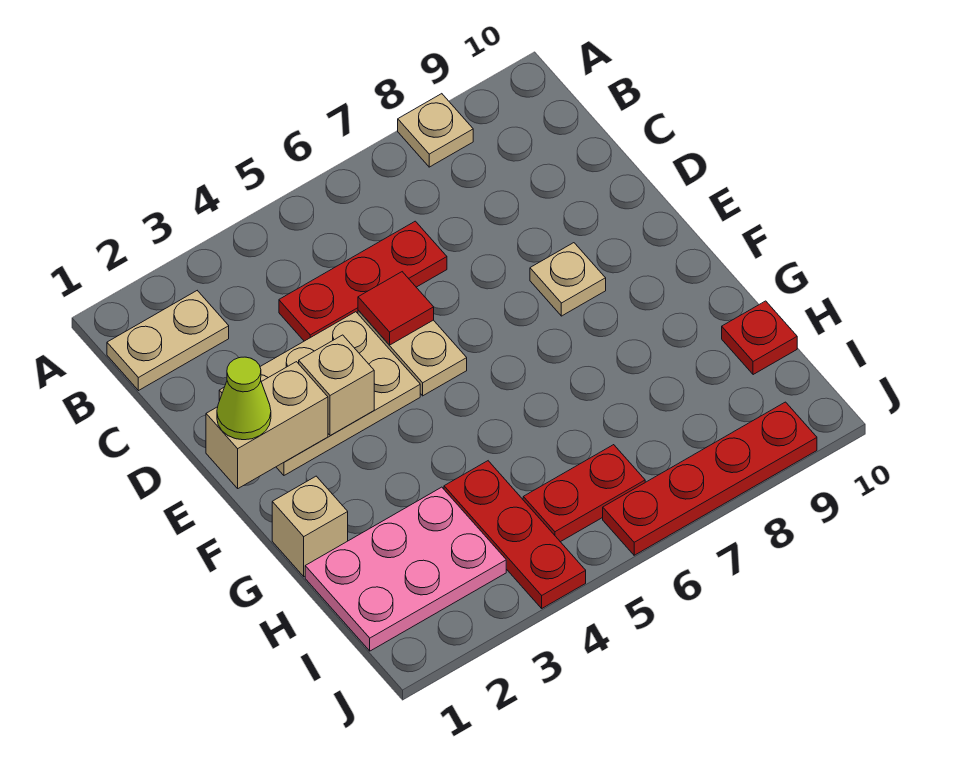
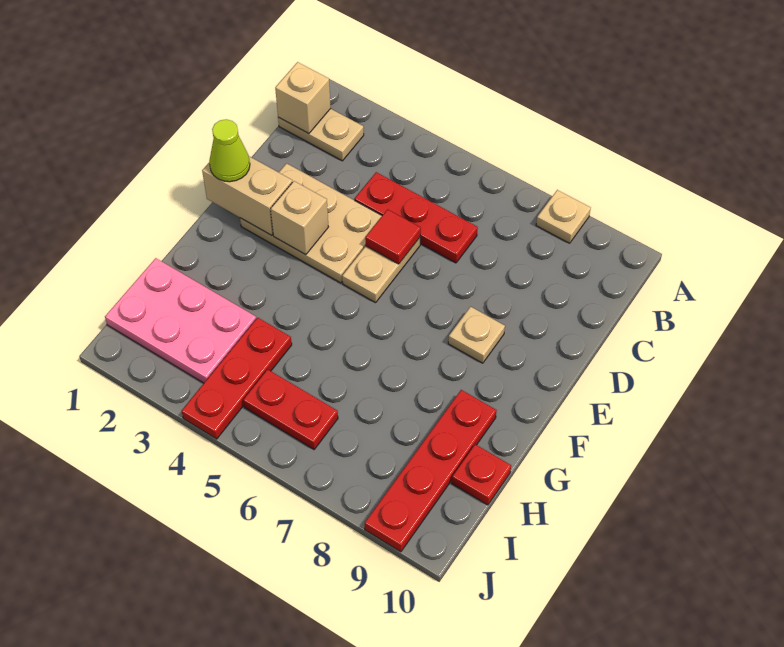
tan 1x1 brick [272,476,348,577] -> tan 1x1 brick moved to [275,62,331,134]
red 1x4 plate [603,402,817,555] -> red 1x4 plate turned to [365,390,497,552]

